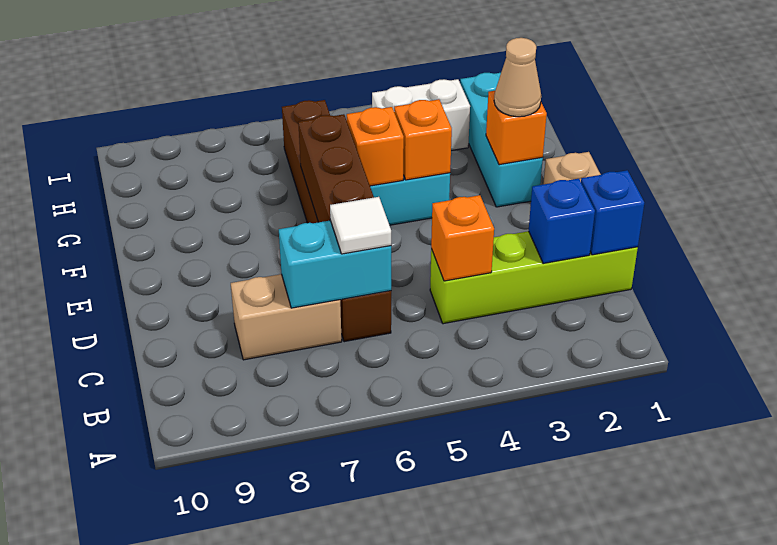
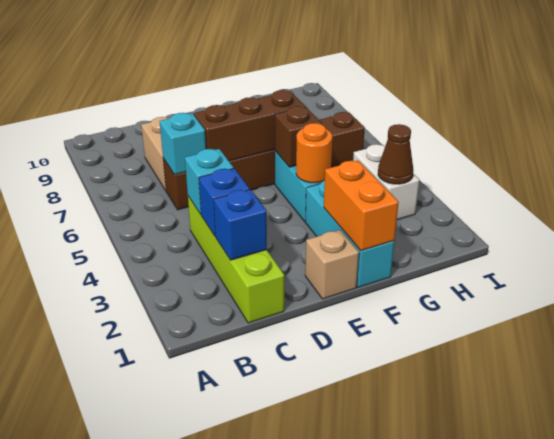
blue 1x1 brick [581,170,644,255] -> blue 1x1 brick moved to [199,168,249,237]
orange 1x1 brick [431,195,494,281] -> cyan 1x1 brick [185,149,234,214]
cyan 1x2 brick [279,220,391,308] -> cyan 1x1 brick [160,113,206,175]
white 1x1 tile [330,197,391,254] -> none
cyan 1x3 brick [460,73,543,207] -> cyan 1x3 brick turned to [305,181,394,288]
orange 1x1 brick [486,91,547,165] -> orange 1x2 brick [324,161,399,251]
tan 1x1 cone [494,38,541,117] -> none
orange 1x1 brick [394,99,452,180] -> orange 1x1 round brick [296,123,332,183]
orange 1x1 brick [347,107,404,186] -> brown 1x1 brick [275,106,321,167]
none -> brown 1x1 cone [378,124,413,184]

